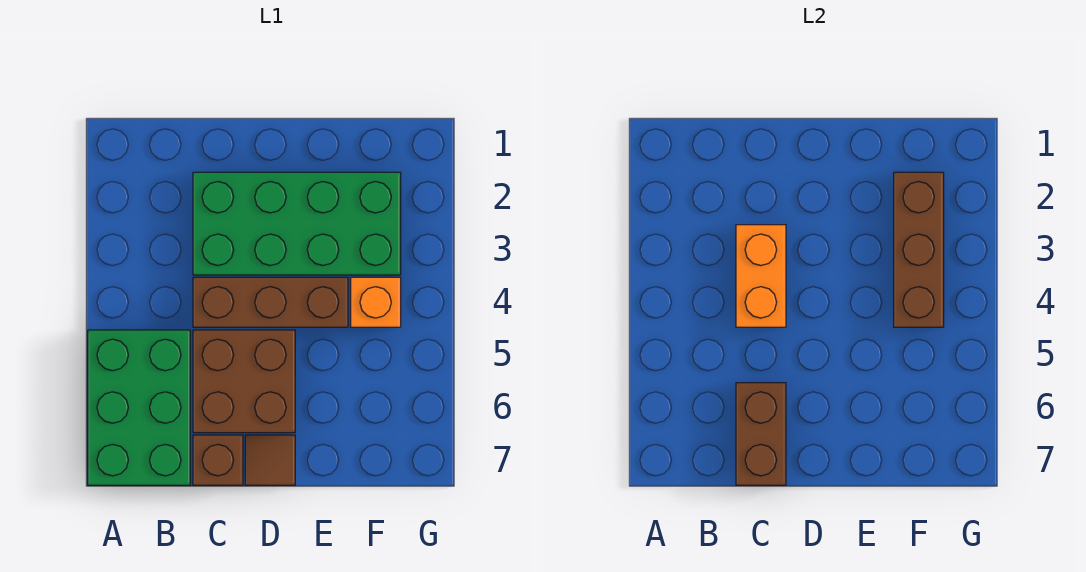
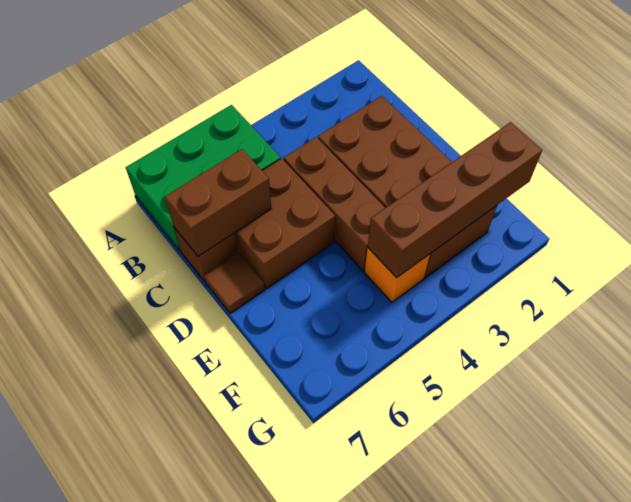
green 2x4 brick [193,172,401,275] -> brown 2x4 brick [318,96,497,278]
orange 1x2 brick [736,225,786,327] -> none
brown 1x3 brick [894,172,944,327] -> brown 1x4 brick [368,122,542,278]

